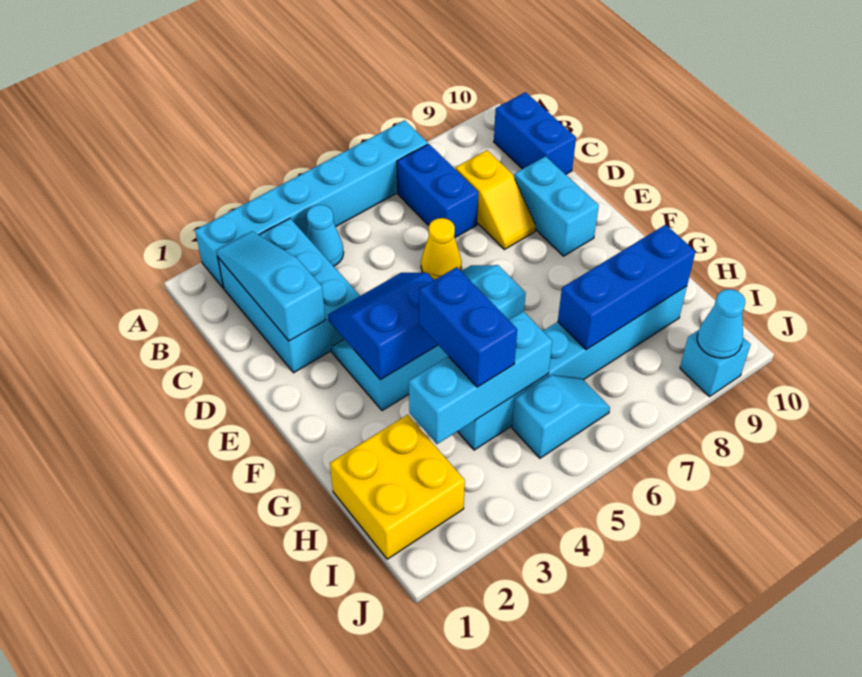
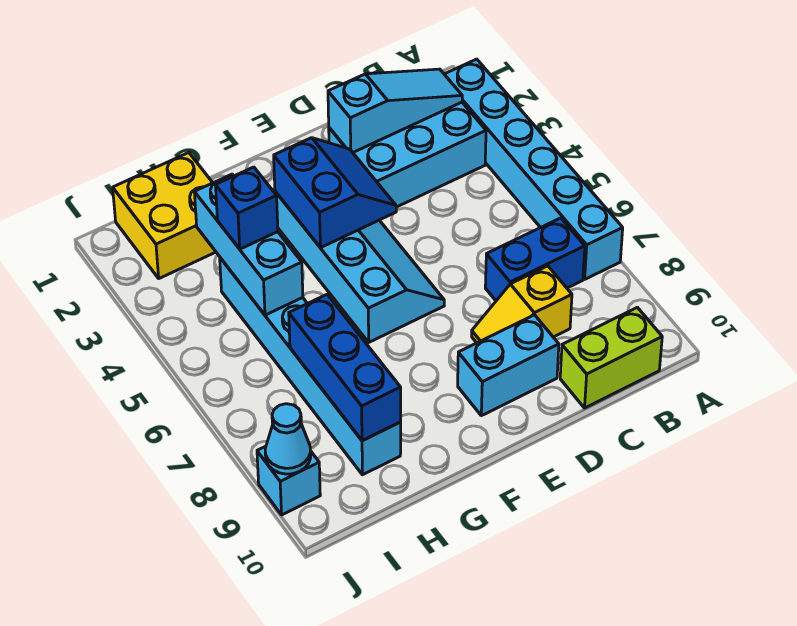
cyan 1x1 cone [306,205,344,266] -> none
blue 1x2 brick [494,92,576,174] -> lime 1x2 brick [560,307,662,408]
yellow 1x1 cone [421,218,462,280] -> none
blue 1x2 brick [419,267,517,387] -> blue 1x1 brick [216,167,278,249]
cyan 1x2 slope [512,375,610,458] -> none

